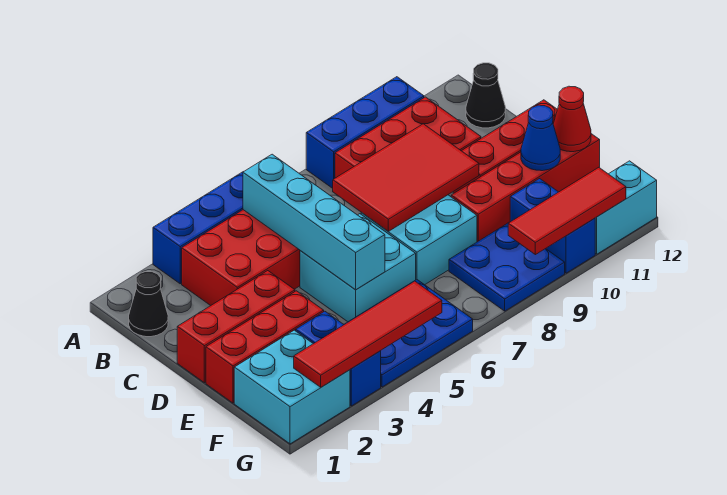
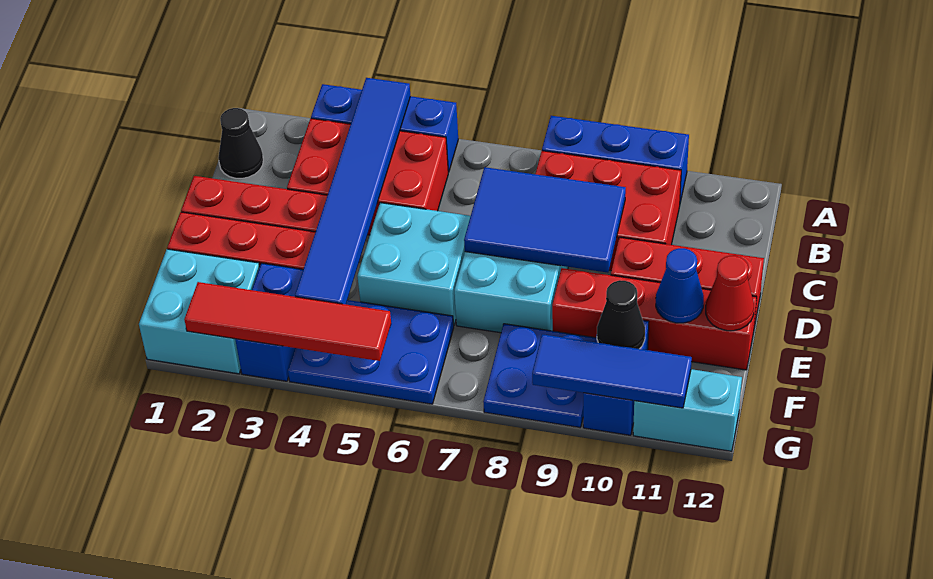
none -> blue 1x6 tile [295,78,410,304]
cyan 1x4 brick [243,154,385,290] -> none
black 1x1 cone [466,63,506,128] -> black 1x1 cone moved to [597,280,645,349]
red 2x3 tile [333,124,479,231] -> blue 2x3 tile [464,167,626,273]
red 1x3 tile [508,167,626,255] -> blue 1x3 tile [532,334,692,408]

